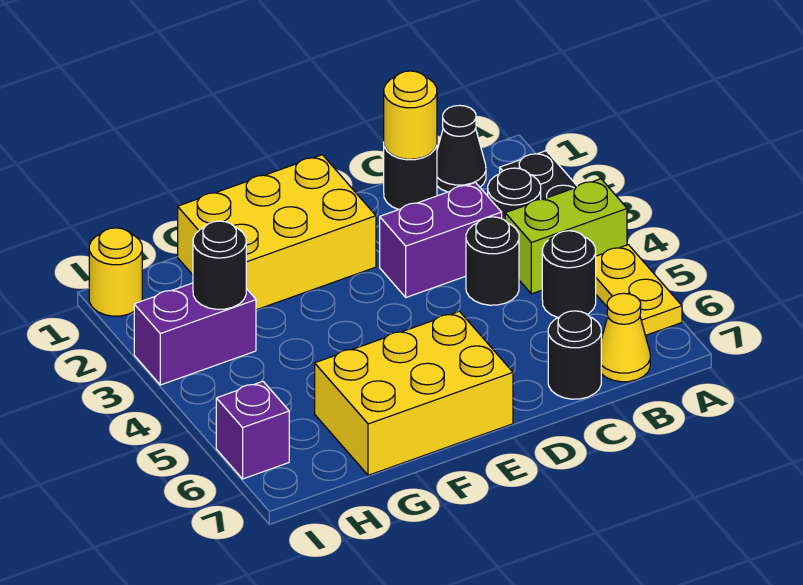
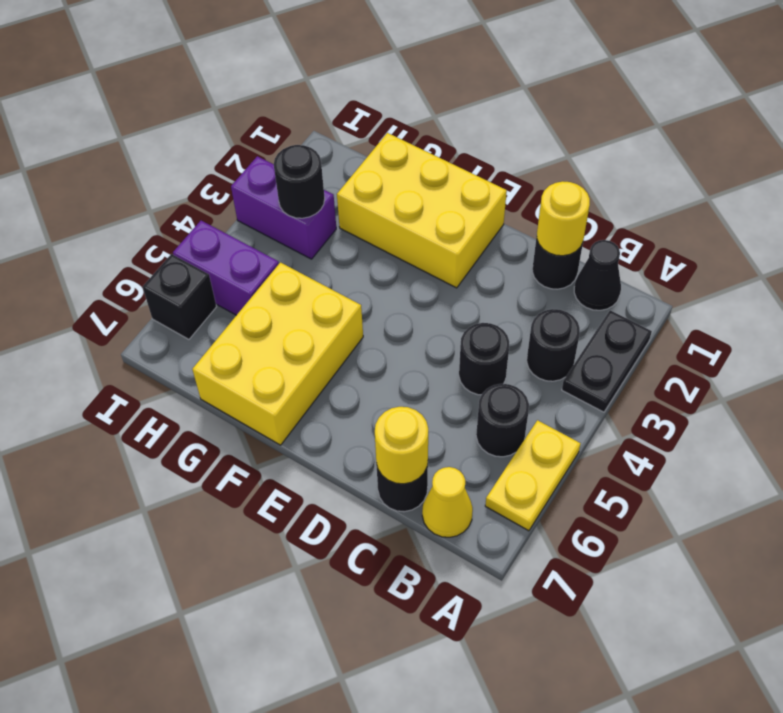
lime 1x2 brick [505,179,627,294] -> none
purple 1x2 brick [380,182,502,297] -> purple 1x2 brick moved to [173,221,279,315]
yellow 2x3 brick [315,311,513,475] -> yellow 2x3 brick turned to [192,262,363,445]
yellow 1x1 round brick [89,228,142,316] -> yellow 1x1 round brick moved to [375,407,428,484]
purple 1x1 brick [216,381,289,479] -> black 1x1 brick [143,254,217,339]

